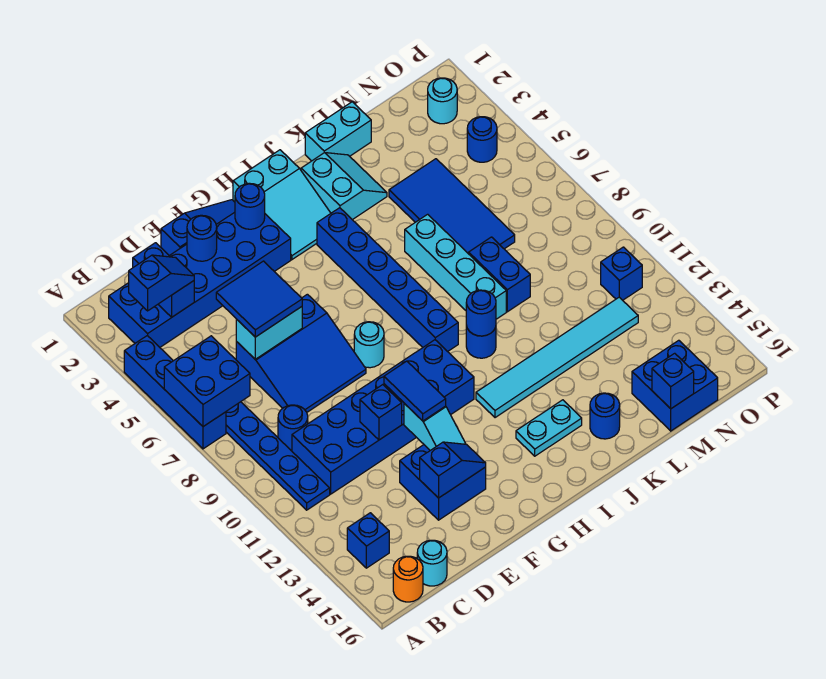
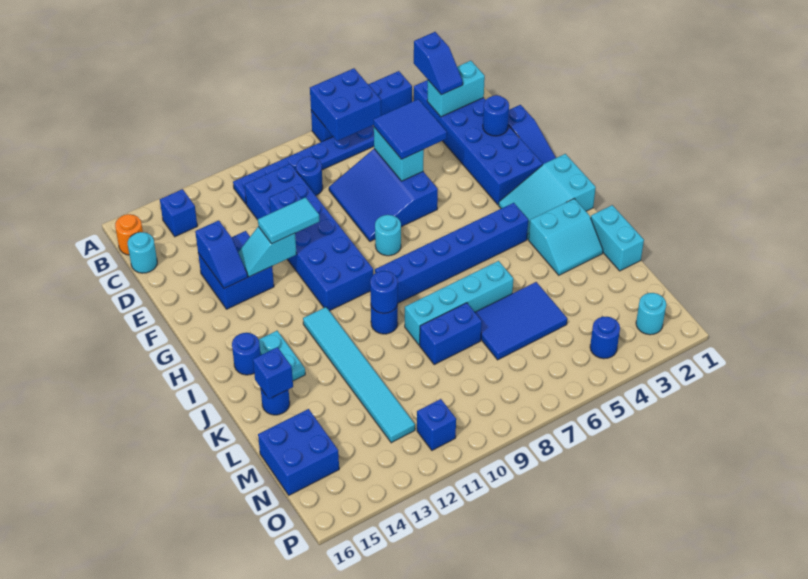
blue 1x2 brick [133,243,194,317] -> cyan 1x2 brick [427,61,485,117]
blue 1x2 tile [384,361,446,421] -> cyan 1x2 tile [258,197,320,244]
blue 1x1 round brick [235,183,265,229] -> blue 1x1 round brick moved to [232,333,261,375]
blue 2x4 tile [389,159,515,254] -> blue 2x3 tile [475,282,567,360]
blue 1x1 brick [652,353,694,409] -> blue 1x1 brick moved to [253,347,293,399]

